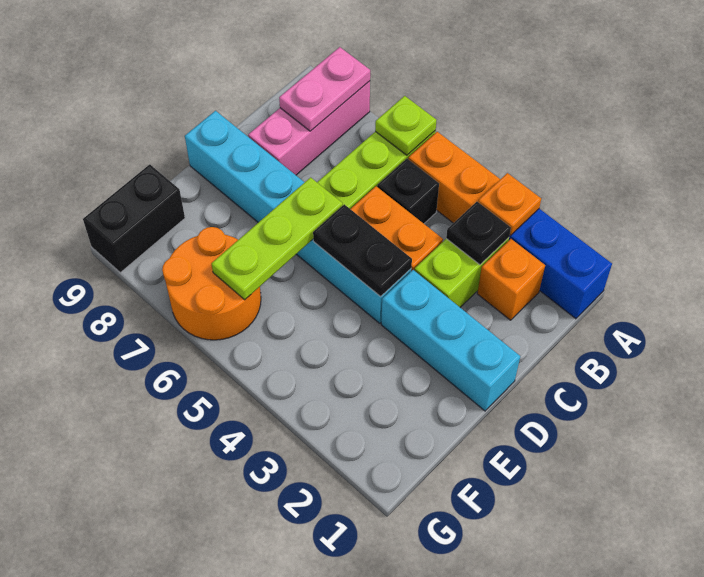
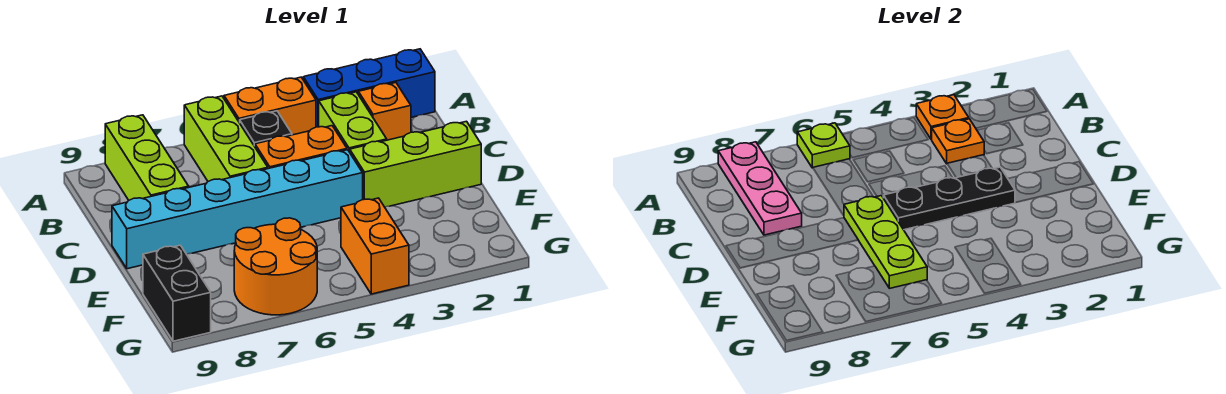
pink 1x3 brick [248,81,370,175] -> lime 1x3 brick [105,115,189,200]
pink 1x2 plate [279,47,370,131] -> pink 1x3 plate [718,142,802,235]
black 1x1 plate [446,202,511,265] -> orange 1x1 plate [932,119,984,164]
cyan 1x3 brick [381,270,520,411] -> lime 1x3 brick [350,121,481,207]
black 1x2 plate [313,204,412,297] -> black 1x3 plate [883,167,1015,230]
none -> orange 1x2 brick [341,198,409,294]

